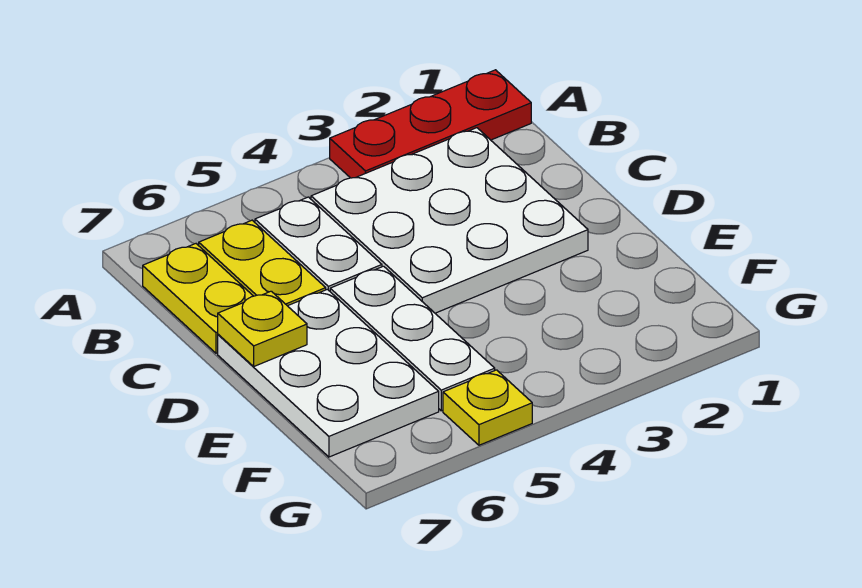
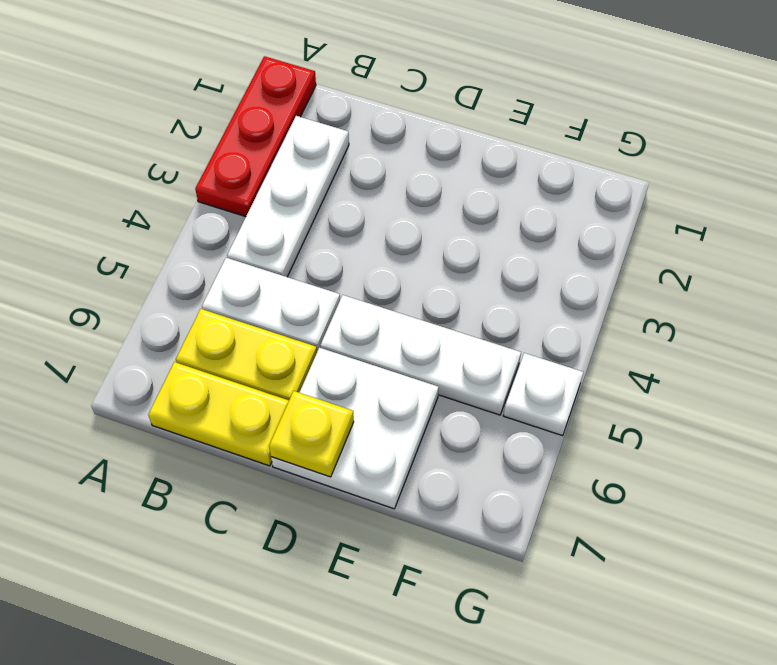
white 3x3 plate [311,128,588,313] -> white 1x3 plate [227,116,349,277]
white 2x3 plate [218,289,439,457] -> white 2x2 plate [271,348,439,509]
yellow 1x1 plate [443,370,532,445] -> white 1x1 plate [503,353,583,436]

